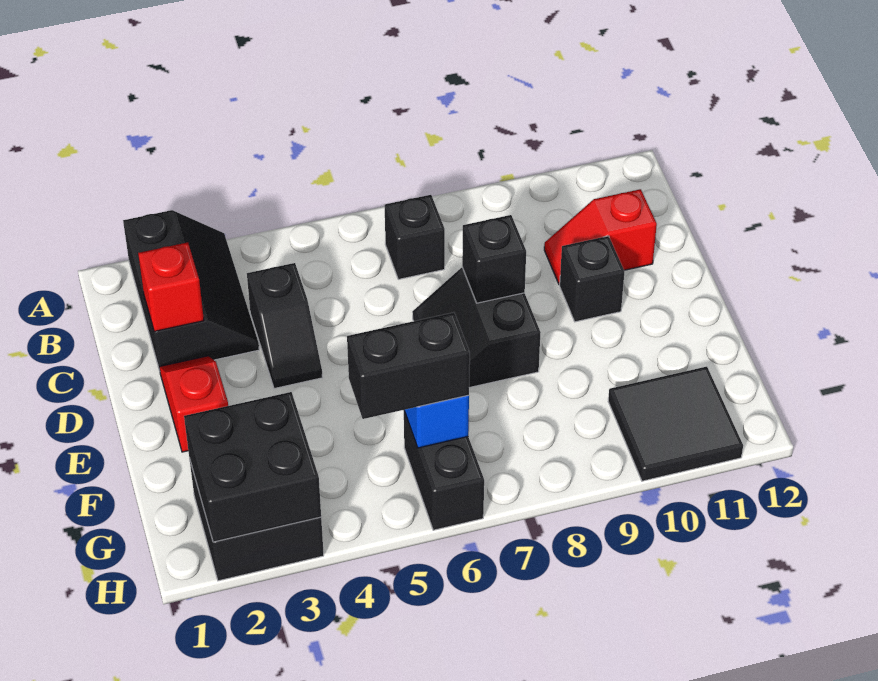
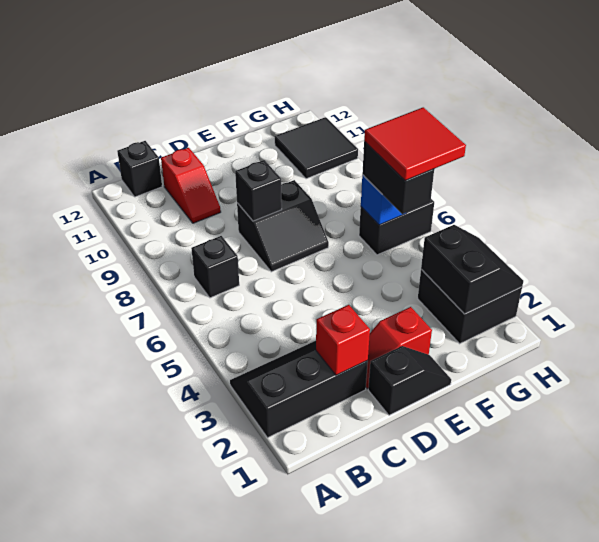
black 1x2 slope [247,263,323,389] -> black 1x2 slope moved to [368,346,451,415]
black 1x1 brick [560,236,625,322] -> black 1x1 brick moved to [117,141,162,197]
black 2x2 brick [184,392,321,542] -> black 2x2 slope [421,225,523,314]
none -> red 2x2 tile [364,107,466,181]

